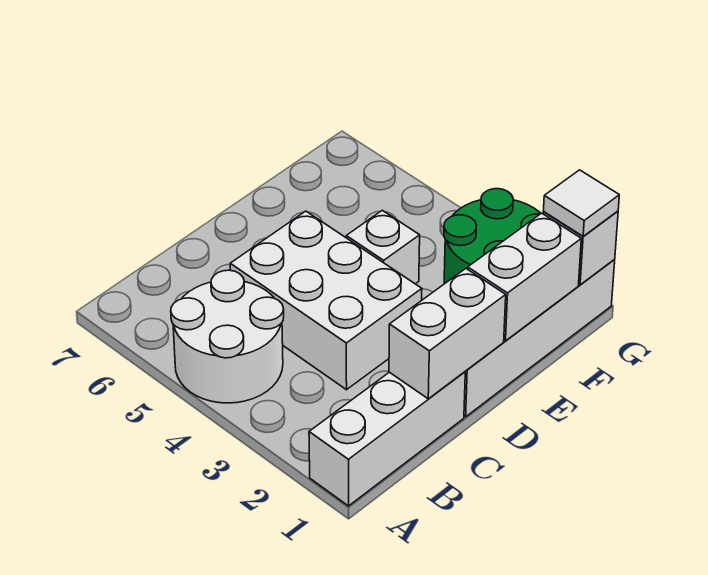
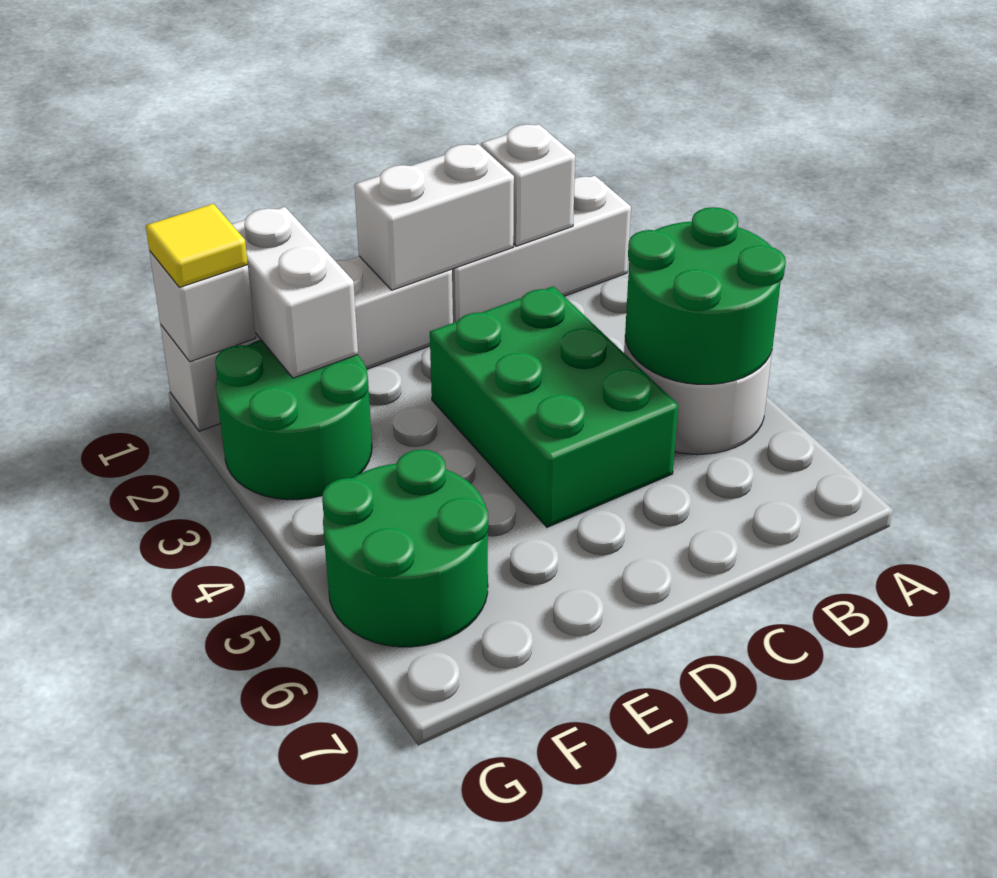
none -> green 2x2 round brick [625,207,786,384]
white 2x3 brick [230,211,422,390] -> green 2x3 brick [430,286,678,527]
white 1x2 brick [468,213,581,341] -> white 1x2 brick turned to [232,207,358,378]
white 1x1 brick [346,210,420,284] -> white 1x1 brick moved to [481,124,575,246]
none -> green 2x2 round brick [322,449,488,647]
white 1x1 tile [544,170,619,236] -> yellow 1x1 tile [146,204,248,287]

